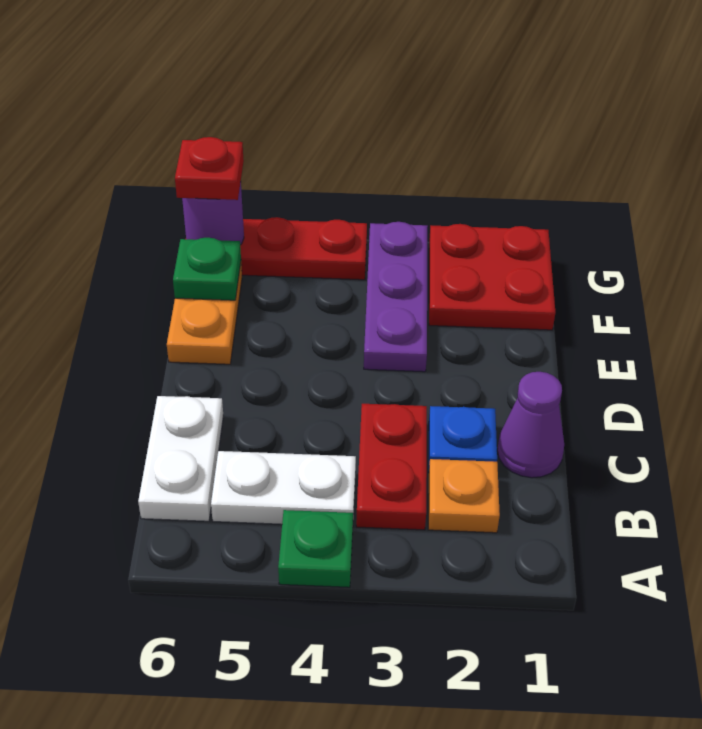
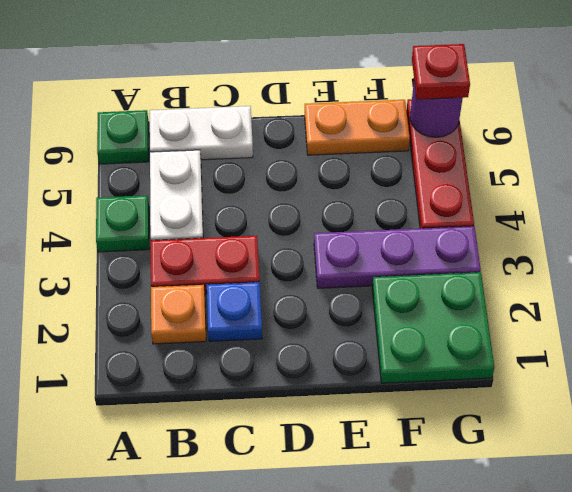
purple 1x1 cone [497,372,564,478] -> none
red 2x2 plate [429,224,555,330] -> green 2x2 plate [372,272,494,383]
green 1x1 plate [173,238,241,300] -> green 1x1 plate moved to [97,110,149,164]

